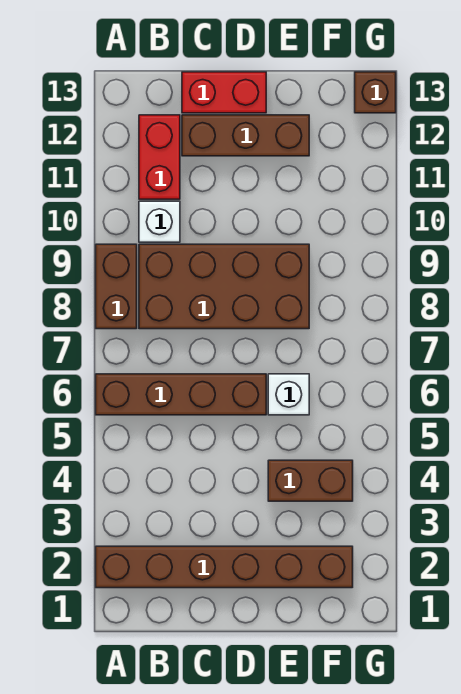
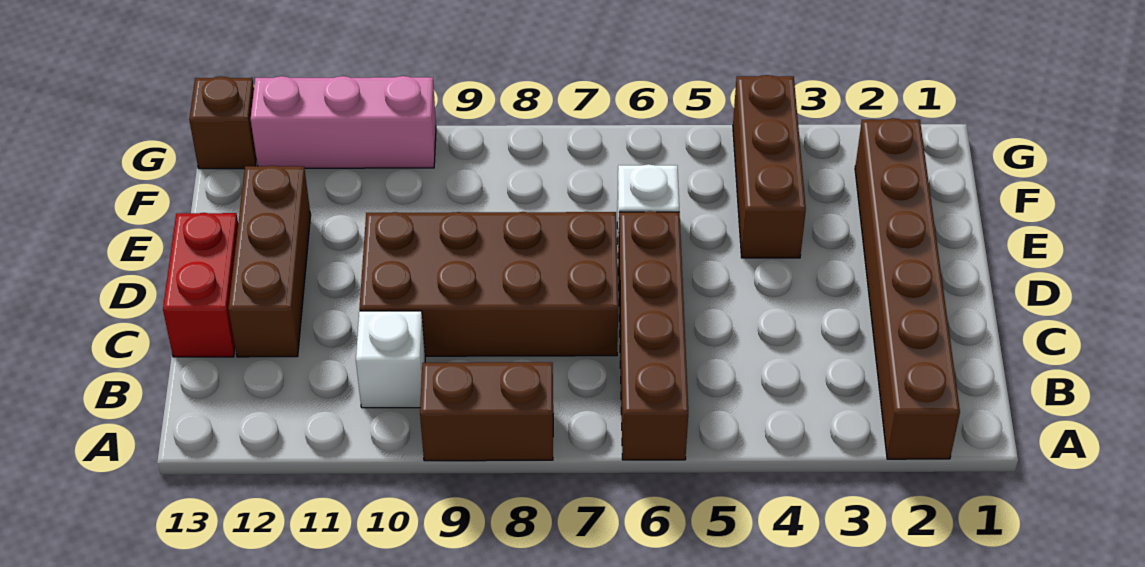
brown 2x4 brick [139,244,309,329] -> brown 2x4 brick turned to [359,212,618,356]
red 1x2 brick [139,115,180,199] -> none
brown 1x2 brick [268,460,353,501] -> brown 1x3 brick [733,75,806,258]
none -> pink 1x3 brick [251,76,436,168]

